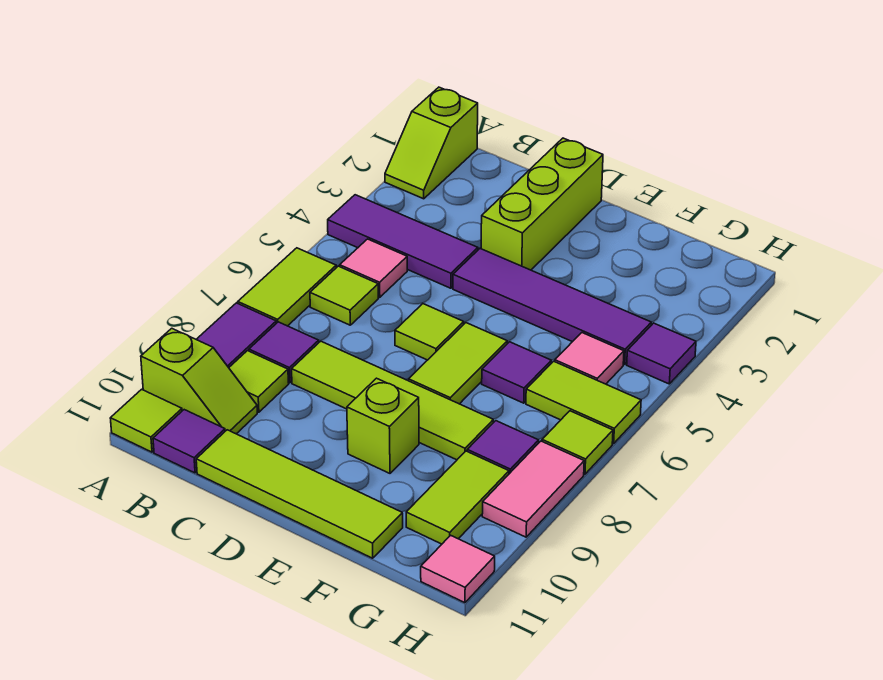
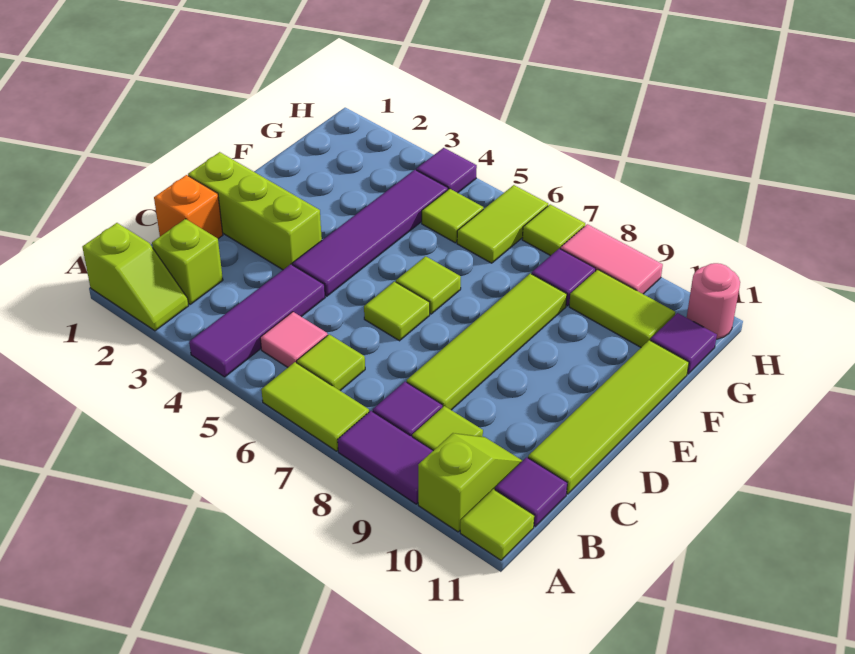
none -> orange 1x1 brick [154,175,223,239]
lime 1x2 tile [409,323,507,404] -> lime 1x1 tile [396,256,461,314]
lime 1x1 brick [347,378,419,473] -> lime 1x1 brick moved to [152,219,223,304]
purple 1x1 tile [482,342,551,403] -> purple 1x1 tile moved to [650,313,717,374]
pink 1x1 tile [555,333,624,384] -> lime 1x1 tile [422,189,483,243]
pink 1x1 tile [421,535,495,603] -> pink 1x1 round brick [687,263,740,339]

